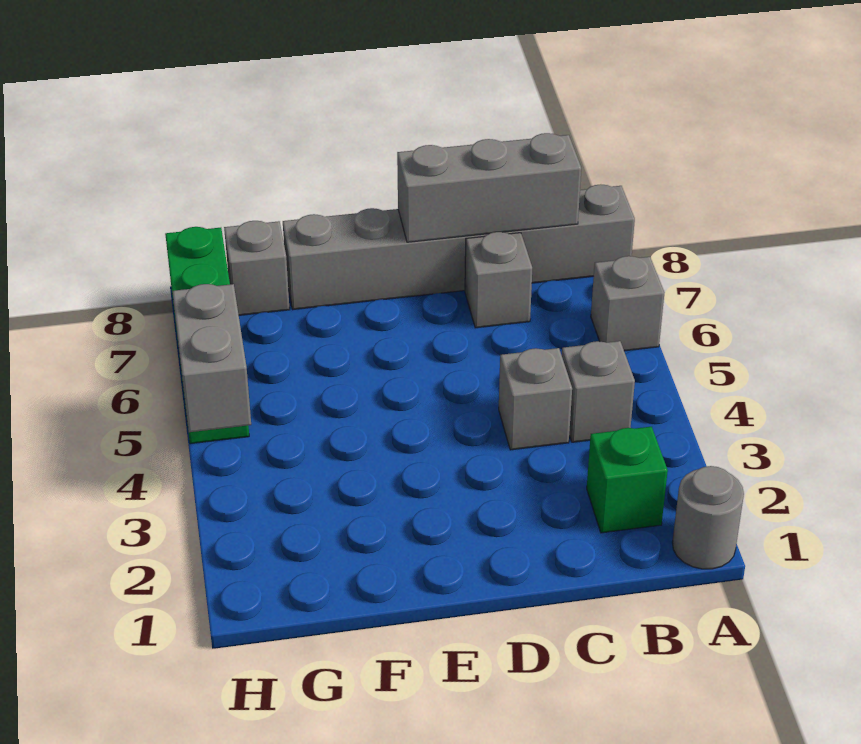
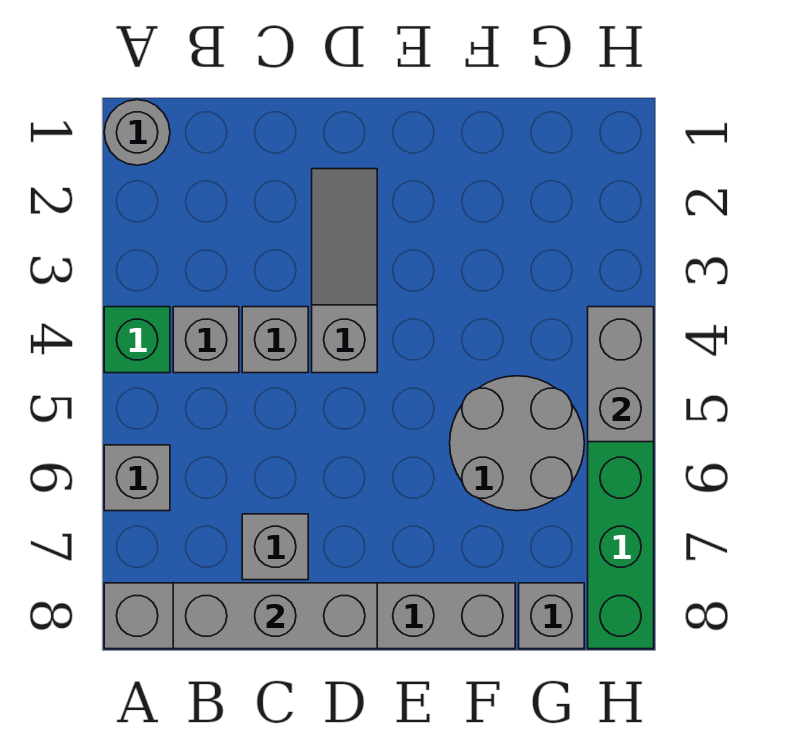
green 1x1 brick [587,427,668,533] -> green 1x1 brick moved to [104,307,170,373]
none -> grey 1x3 slope [312,169,377,373]
none -> grey 2x2 round brick [450,376,584,511]

